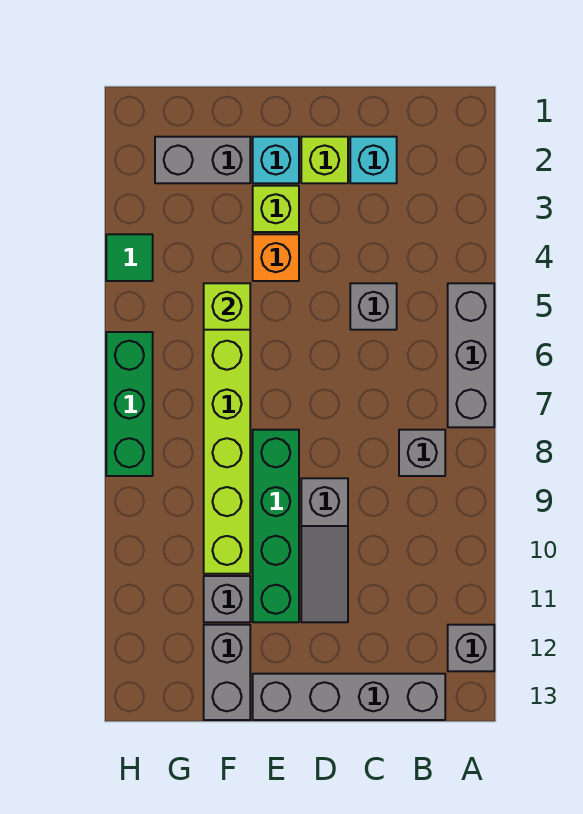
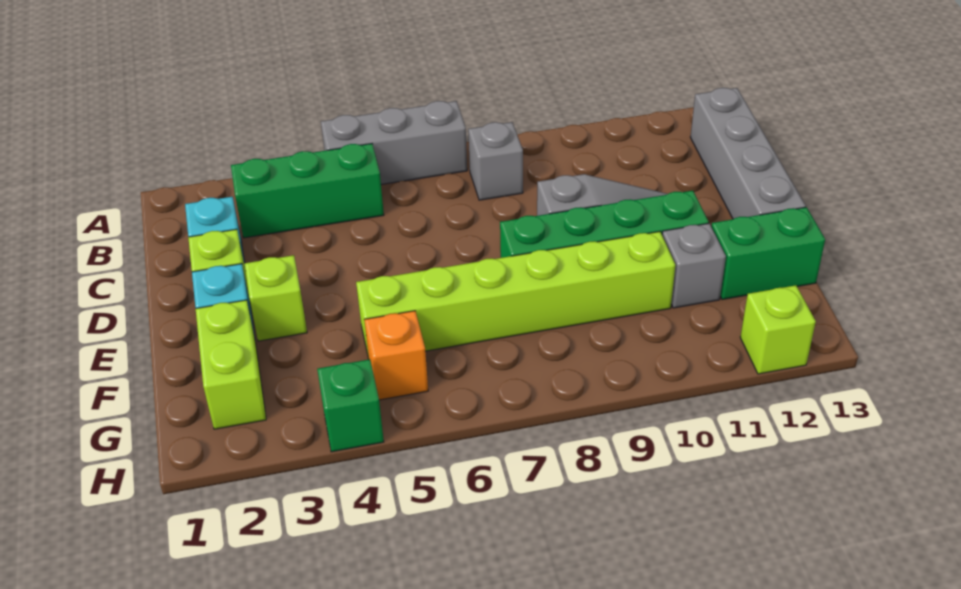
grey 1x1 brick [448,625,494,671] -> none
grey 1x1 brick [350,283,397,330] -> none
orange 1x1 brick [253,234,299,281] -> orange 1x1 brick moved to [364,311,428,400]
grey 1x2 brick [155,137,250,183] -> lime 1x2 brick [196,300,266,429]
lime 1x1 brick [204,283,250,330] -> lime 1x1 brick moved to [740,285,816,374]
grey 1x2 brick [204,625,250,720] -> green 1x2 brick [711,207,825,300]
green 1x1 tile [106,234,153,281] -> green 1x1 brick [317,359,384,452]
green 1x3 brick [106,332,153,476] -> green 1x3 brick moved to [231,144,384,238]

